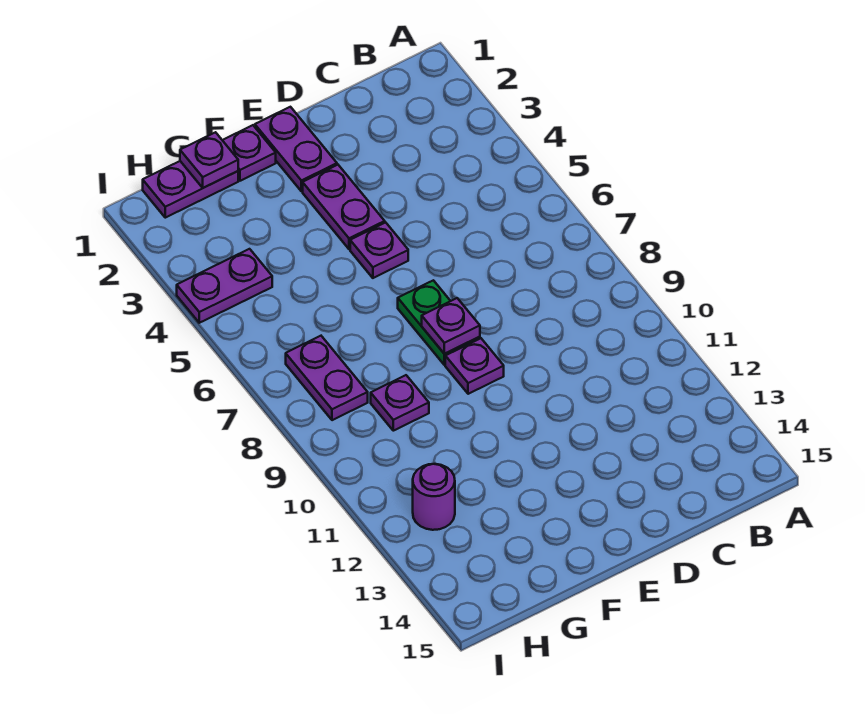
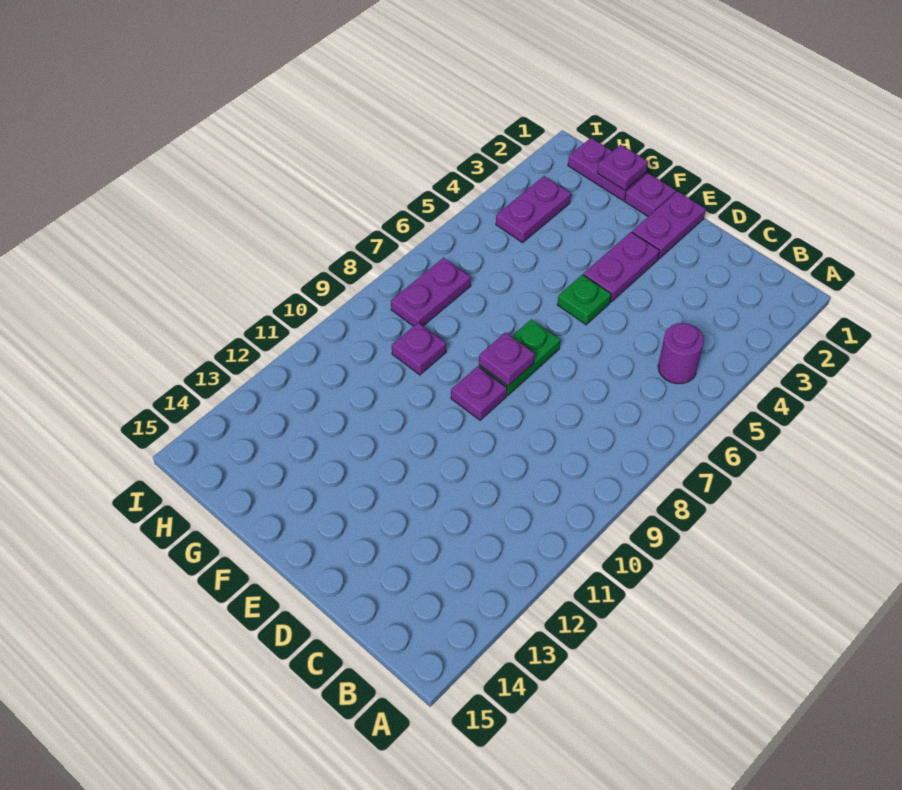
purple 1x1 plate [350,222,408,278] -> green 1x1 plate [557,275,611,325]
purple 1x2 plate [177,249,272,323] -> purple 1x2 plate turned to [496,176,571,243]
purple 1x1 round brick [413,464,455,530] -> purple 1x1 round brick moved to [658,323,704,384]

